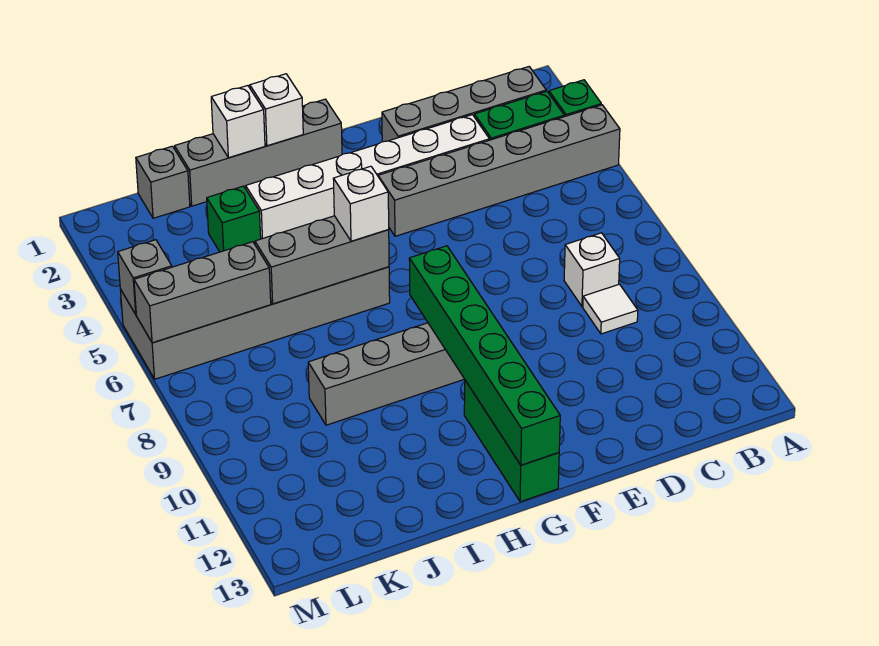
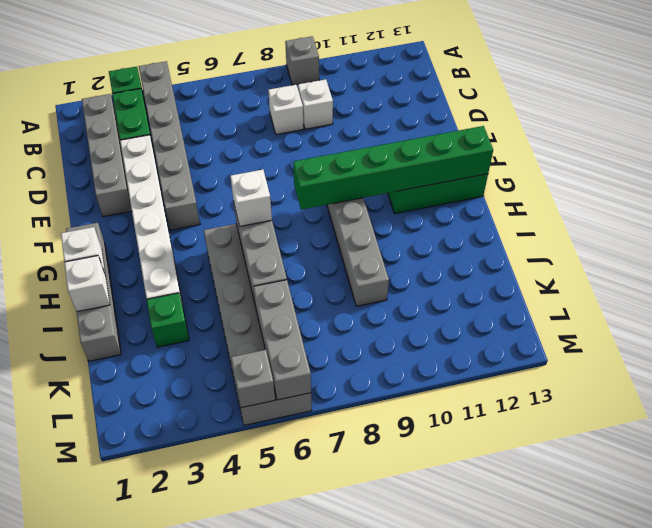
white 1x1 tile [583,284,638,334] -> white 1x1 brick [298,79,333,129]
grey 1x1 brick [136,146,190,218] -> grey 1x1 brick moved to [285,36,319,85]

